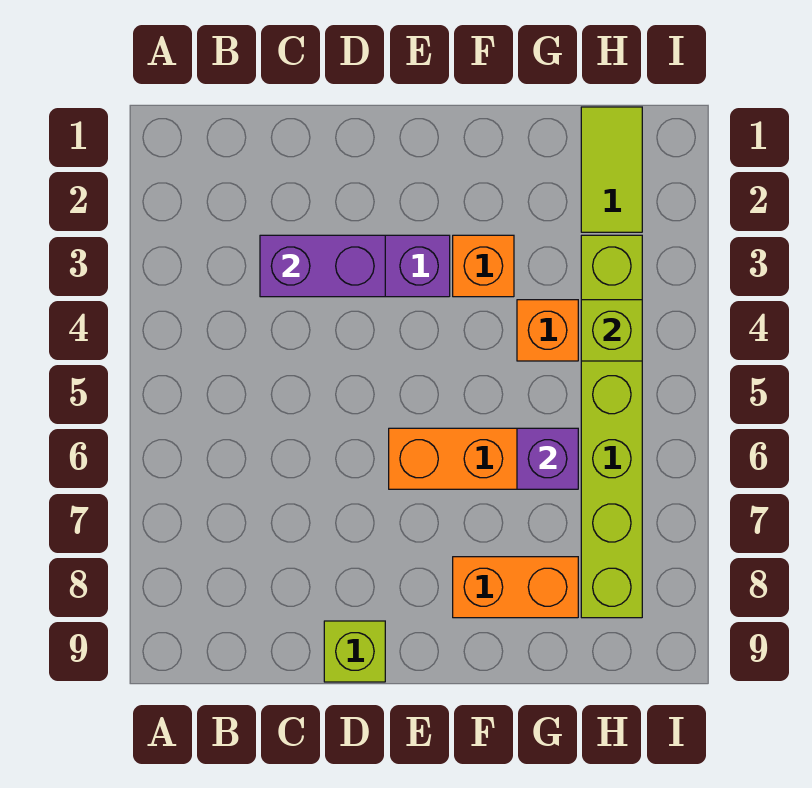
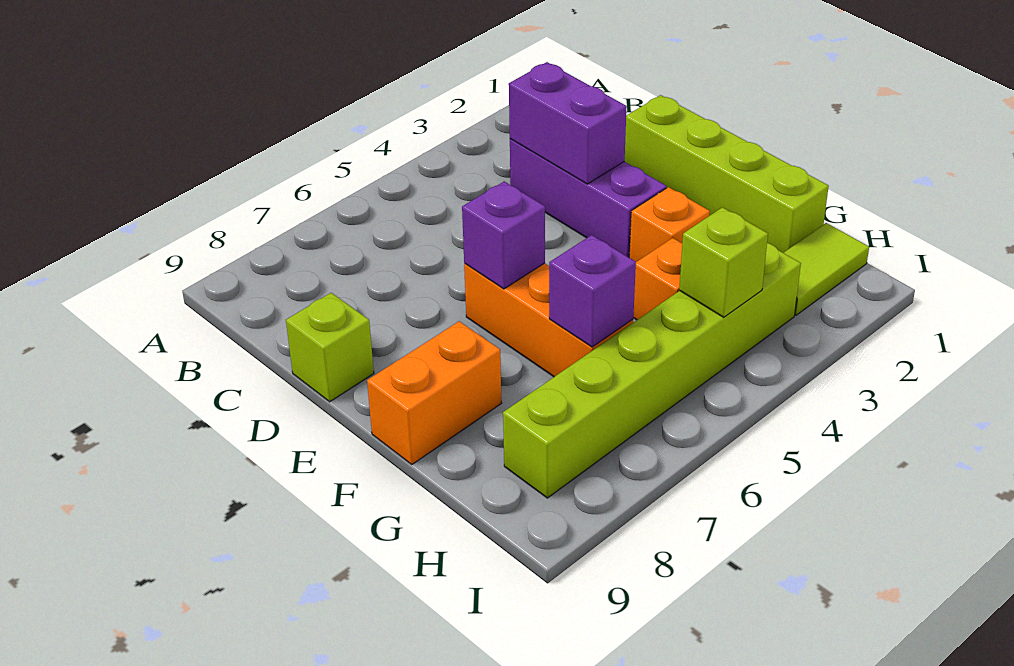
none -> lime 1x4 brick [624,95,829,253]
none -> purple 1x1 brick [462,181,545,289]
orange 1x2 brick [453,557,578,618] -> orange 1x2 brick turned to [367,321,501,464]

